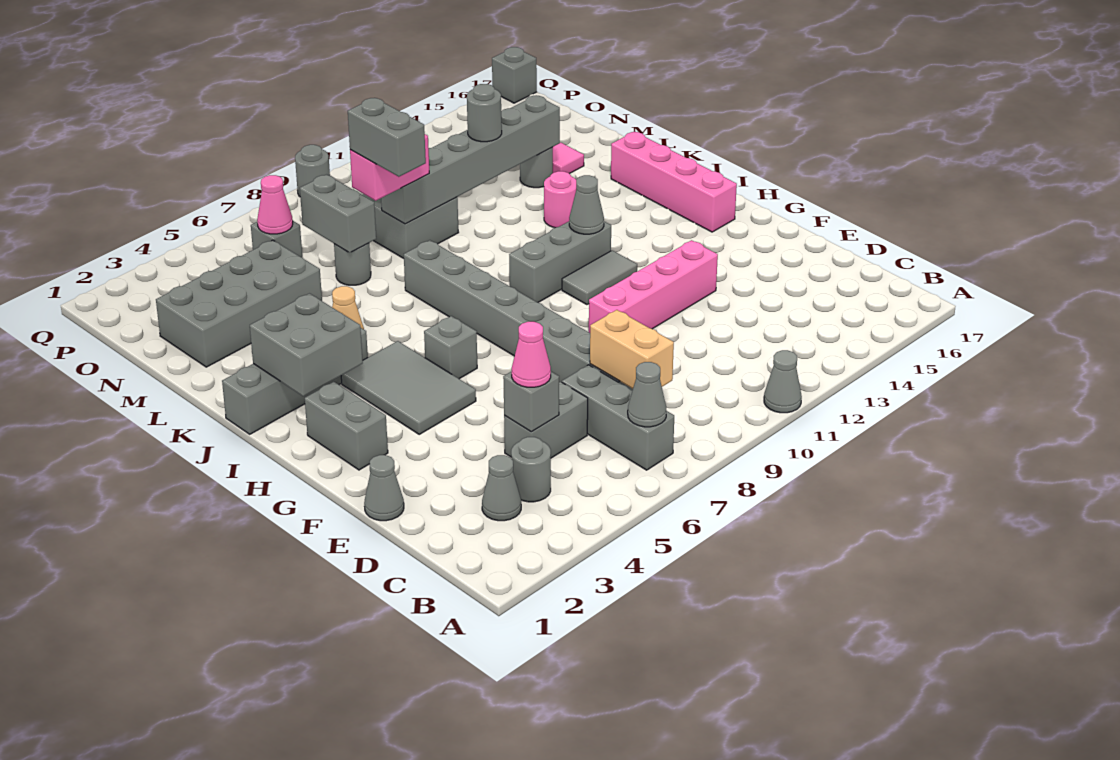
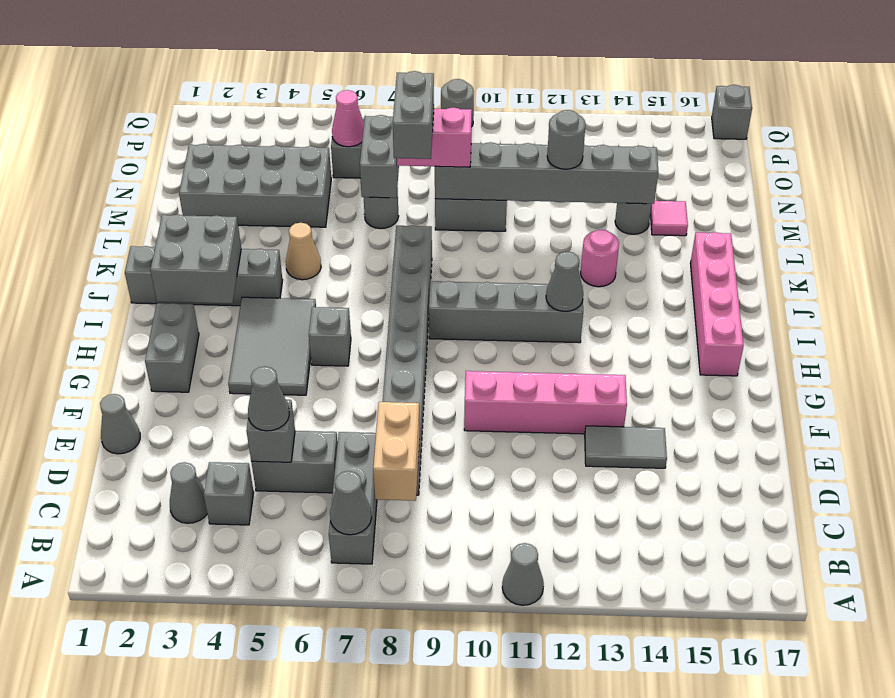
grey 1x1 round brick [511,437,551,502] -> grey 1x1 brick [204,462,254,525]
pink 1x1 cone [512,322,551,387] -> grey 1x1 cone [248,366,289,431]
grey 1x2 tile [562,250,637,305] -> grey 1x2 tile moved to [585,426,667,468]
grey 1x3 brick [509,221,611,303] -> grey 1x4 brick [429,281,583,343]

